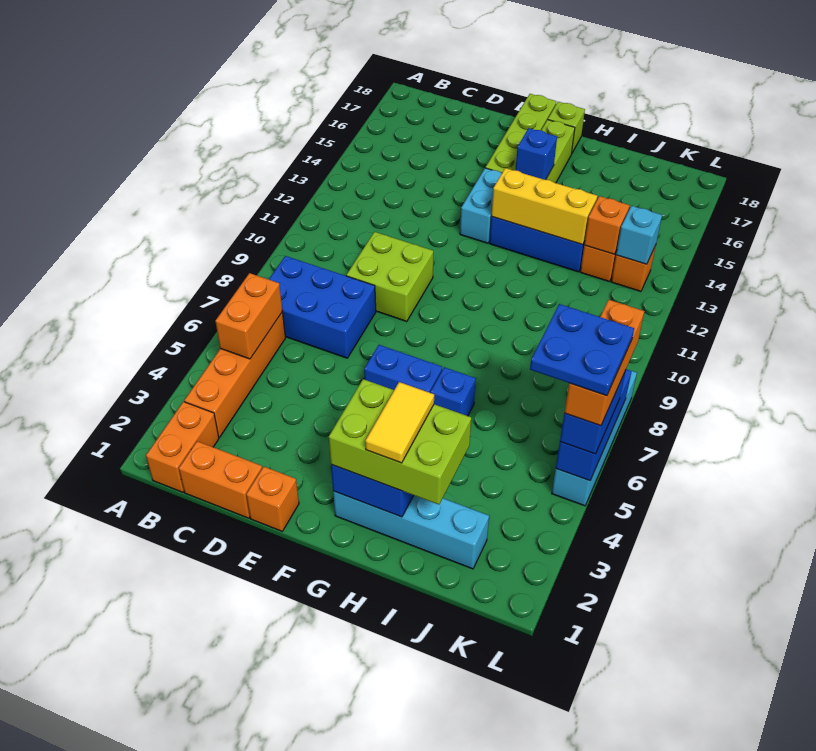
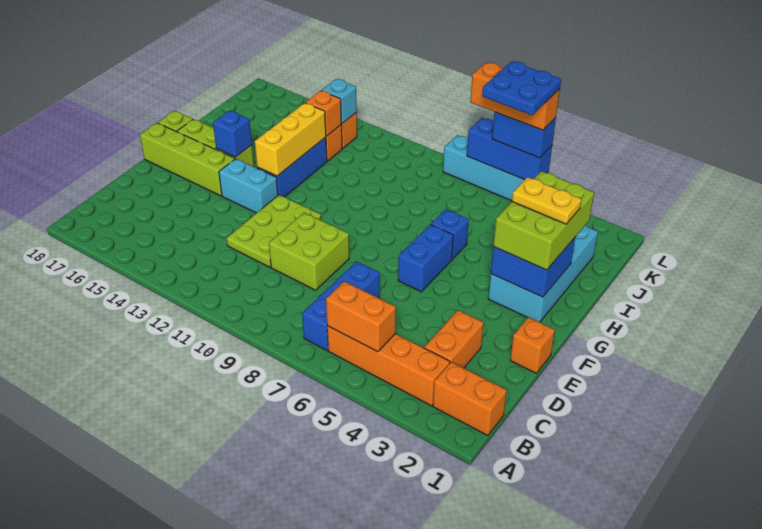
blue 2x3 brick [269,256,376,358] -> blue 1x3 brick [302,261,380,350]
orange 1x2 brick [179,441,262,518] -> orange 1x2 brick moved to [424,310,484,368]
none -> lime 2x3 plate [227,195,321,267]
cyan 1x4 brick [333,491,489,569] -> cyan 2x4 brick [488,225,598,322]
yellow 1x2 tile [365,382,434,463] -> yellow 1x2 plate [512,177,582,224]

